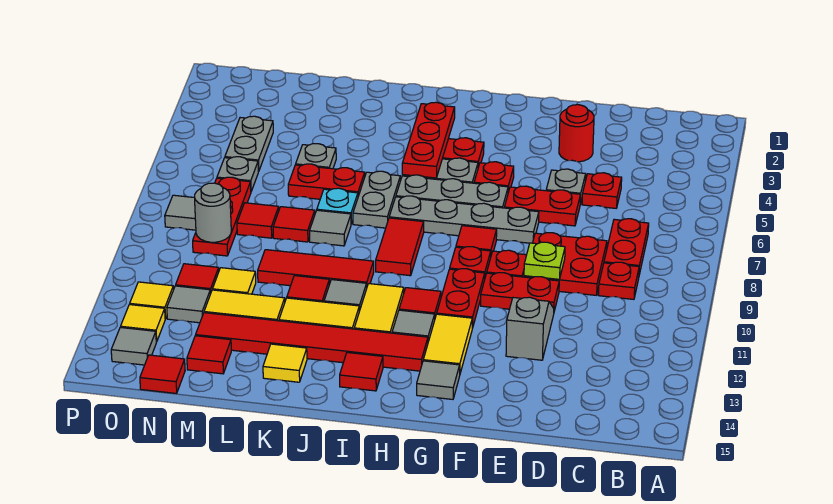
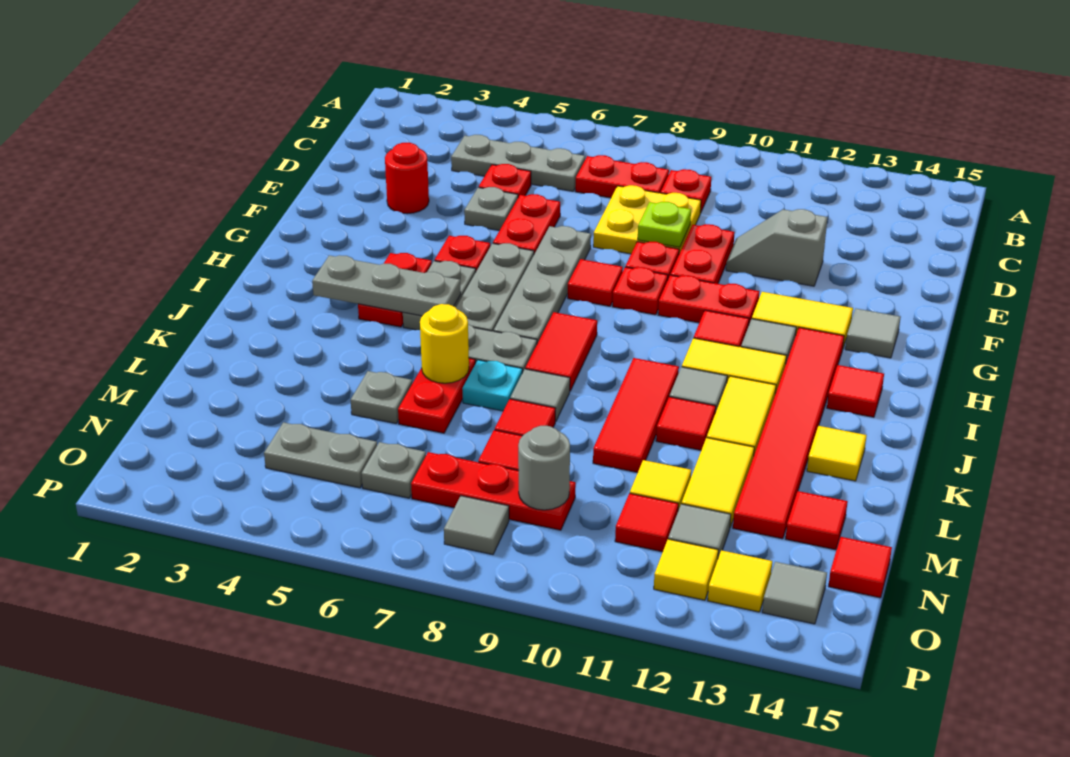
none -> grey 1x3 plate [451,135,585,191]
red 2x2 plate [524,233,607,295] -> yellow 2x2 plate [593,185,701,254]
red 1x3 plate [402,102,455,178] -> grey 1x3 plate [312,255,461,316]
red 1x2 tile [376,218,424,276] -> red 1x2 tile turned to [525,312,597,391]
none -> yellow 1x1 round brick [420,304,469,383]

